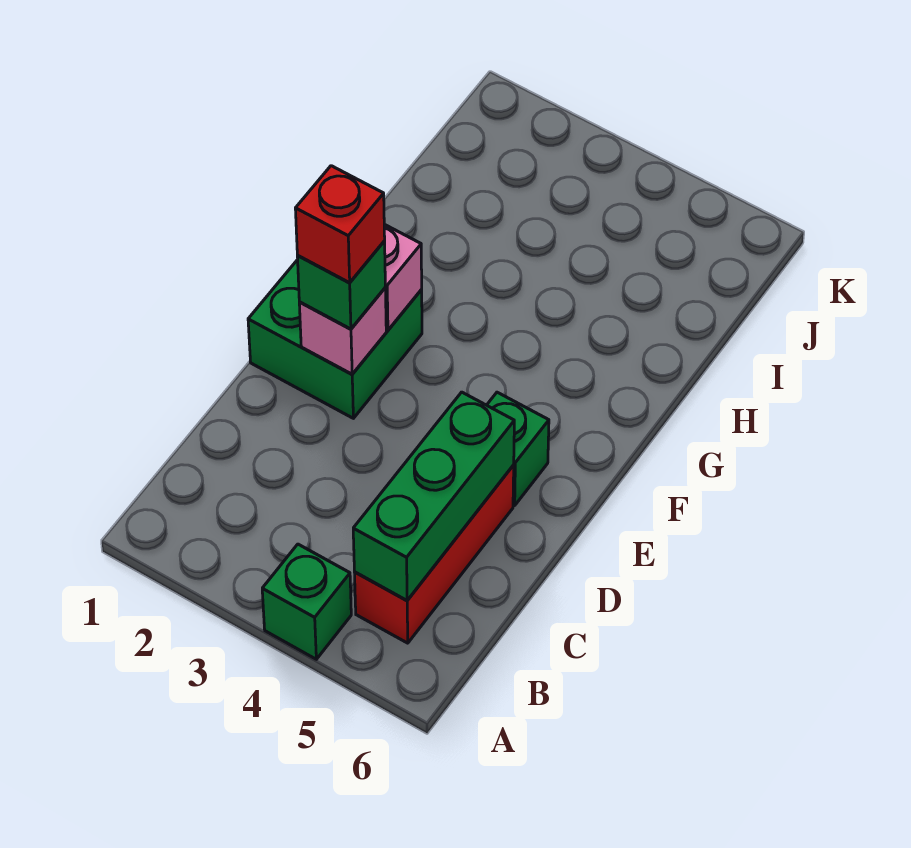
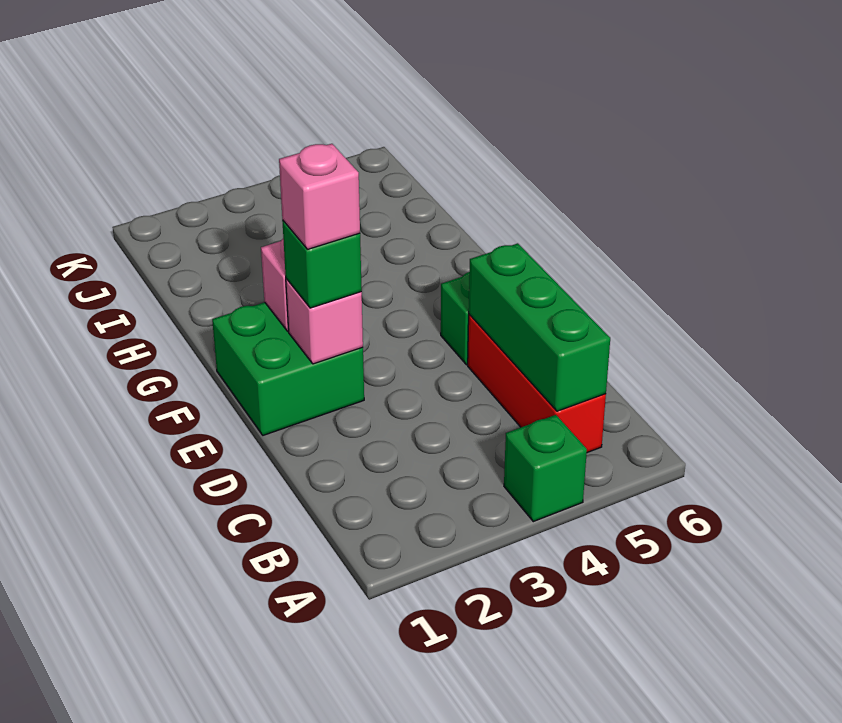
red 1x1 brick [295,166,385,283] -> pink 1x1 brick [279,144,360,249]

